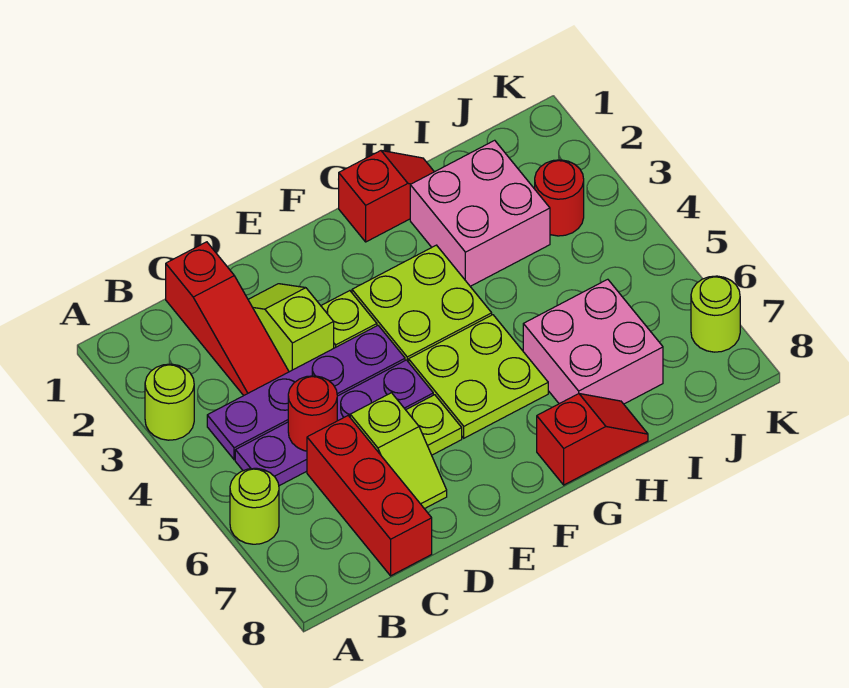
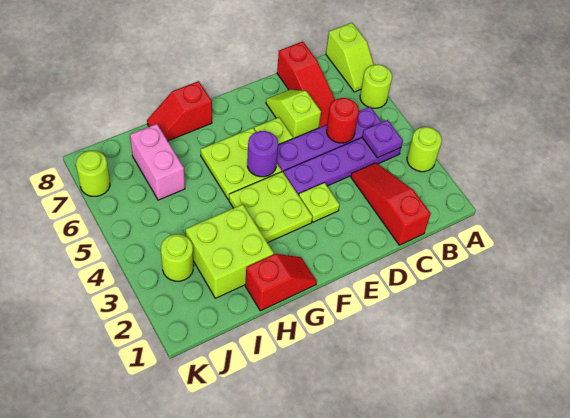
none -> purple 1x1 plate [362,120,403,158]
red 1x3 brick [307,416,432,576] -> red 1x3 slope [277,41,335,128]
lime 1x2 slope [248,284,334,372] -> lime 1x2 slope moved to [326,23,374,92]
none -> purple 1x1 round brick [247,131,278,177]
red 1x2 slope [339,150,434,242] -> red 1x2 slope turned to [245,254,317,311]
pink 2x2 brick [410,140,550,286] -> lime 2x2 brick [186,204,274,298]
pink 2x2 brick [523,279,663,404] -> pink 1x2 brick [130,124,185,200]
red 1x1 round brick [535,160,584,236] -> lime 1x1 round brick [161,234,194,281]

